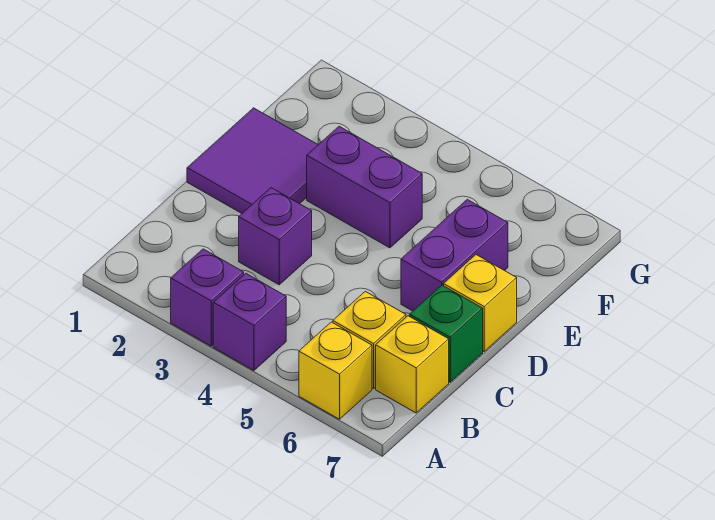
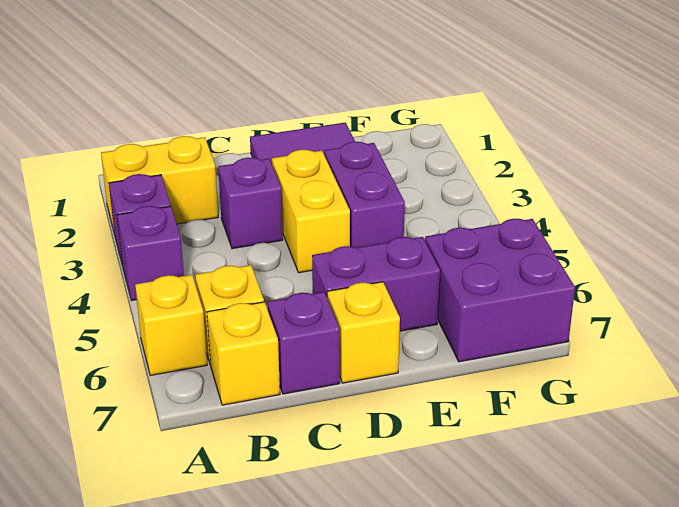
none -> yellow 1x2 brick [101,136,218,231]
green 1x1 brick [410,285,483,382] -> purple 1x1 brick [268,292,340,394]
none -> yellow 1x2 brick [272,150,350,273]
none -> purple 2x2 brick [425,219,575,362]

